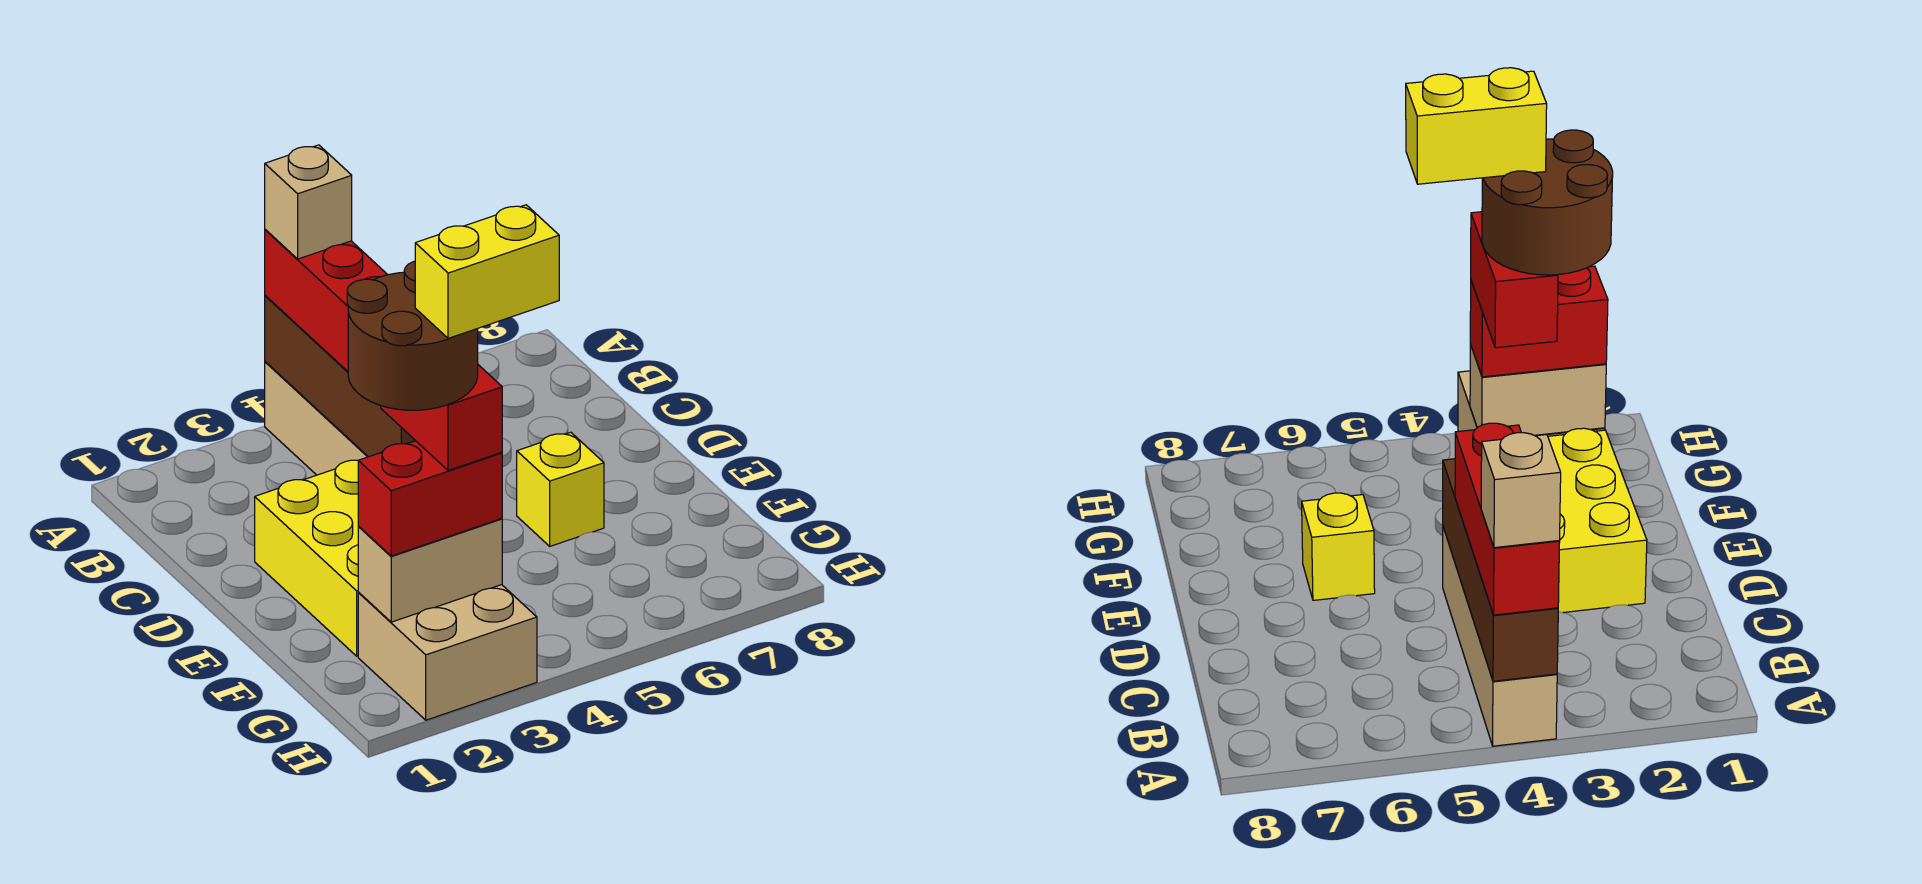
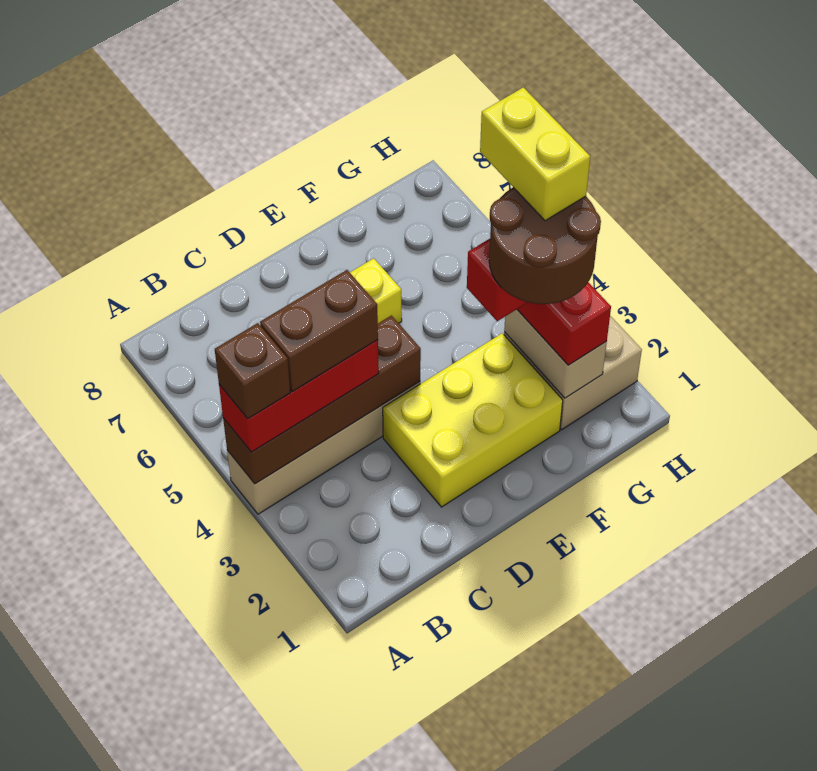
tan 1x1 brick [265,145,352,259] -> brown 1x1 brick [215,323,290,419]
none -> brown 1x2 brick [260,270,378,392]

